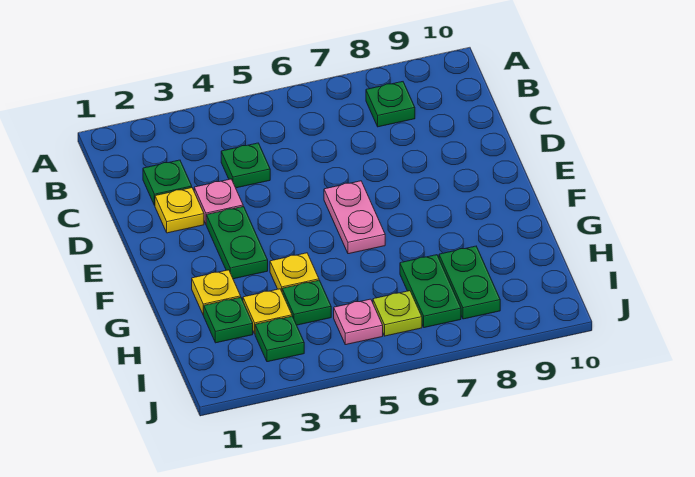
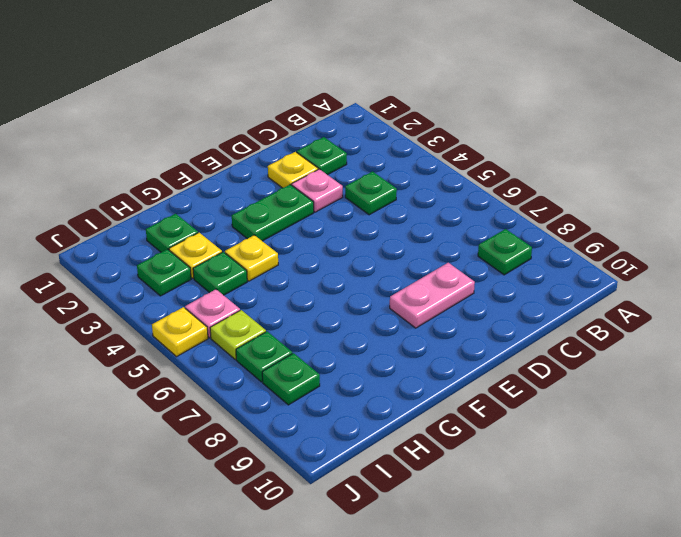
pink 1x2 plate [324,181,385,254] -> pink 1x2 plate moved to [390,263,475,328]
yellow 1x1 plate [192,270,241,315] -> yellow 1x1 plate moved to [152,307,208,357]
green 1x2 plate [400,255,461,328] -> green 1x1 plate [236,331,292,382]
green 1x2 plate [439,246,500,319] -> green 1x1 plate [262,353,320,405]

